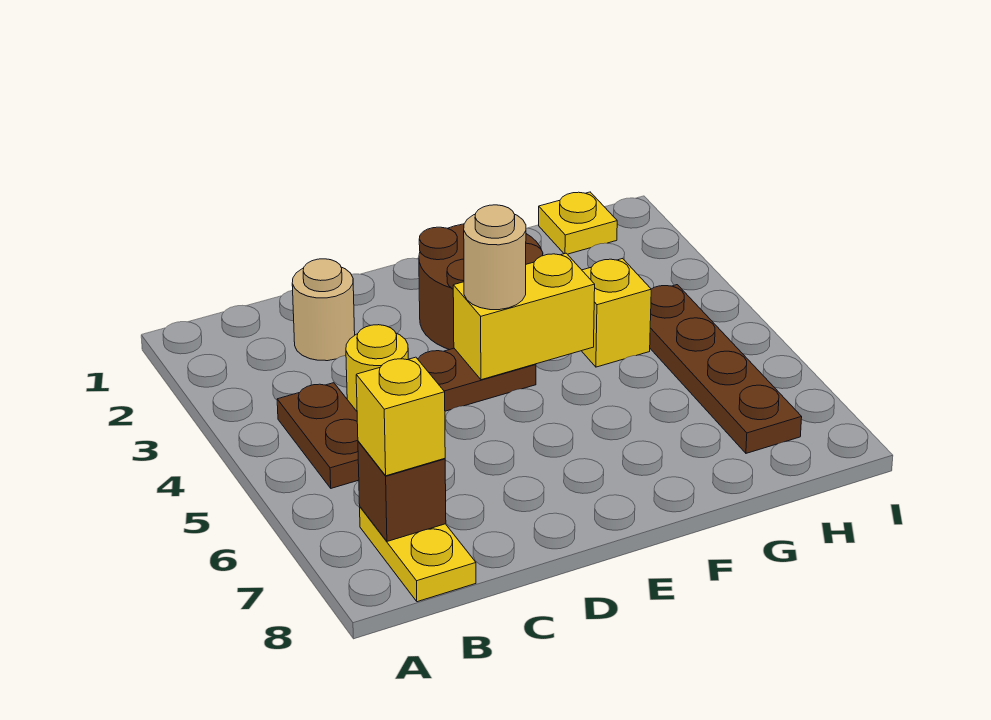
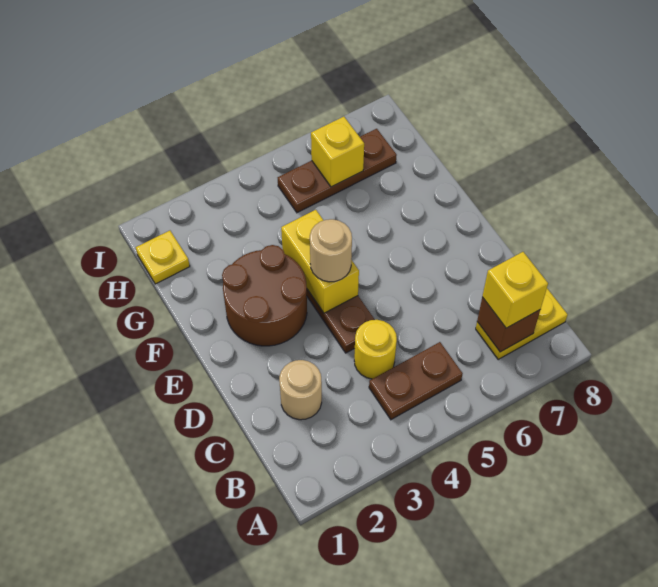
yellow 1x1 brick [582,259,651,367] -> yellow 1x1 brick moved to [311,117,364,187]
brown 1x4 plate [650,285,802,453] -> brown 1x3 plate [278,129,397,213]

